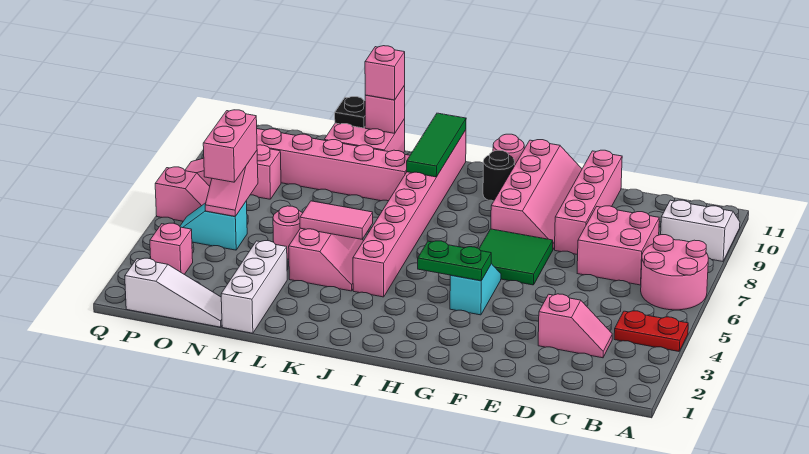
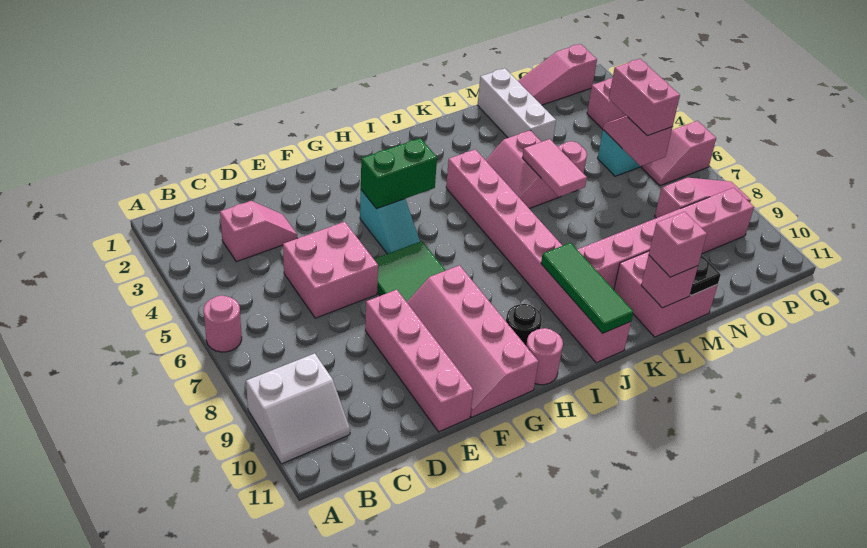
red 1x2 plate [614,311,688,351] -> none
pink 2x2 round brick [641,235,708,310] -> pink 1x1 round brick [204,295,242,352]
pink 1x2 slope [538,294,612,358] -> pink 1x2 slope turned to [220,201,297,262]
pink 2x2 brick [577,206,659,285] -> pink 2x2 brick moved to [283,222,378,318]
green 1x2 plate [418,241,491,281] -> green 1x2 brick [361,138,437,209]
pink 1x2 tile [300,201,373,239] -> pink 1x2 tile turned to [522,139,587,197]
white 1x3 slope [125,258,222,327] -> pink 1x3 slope [518,44,597,105]

